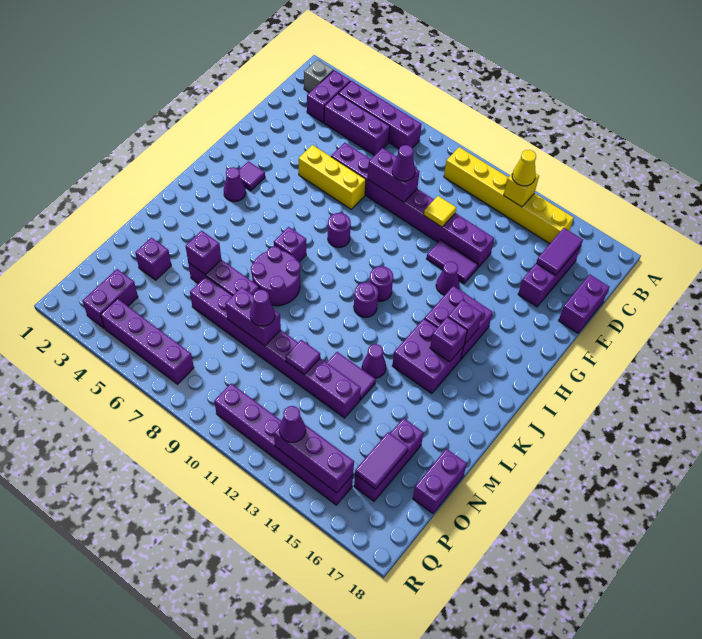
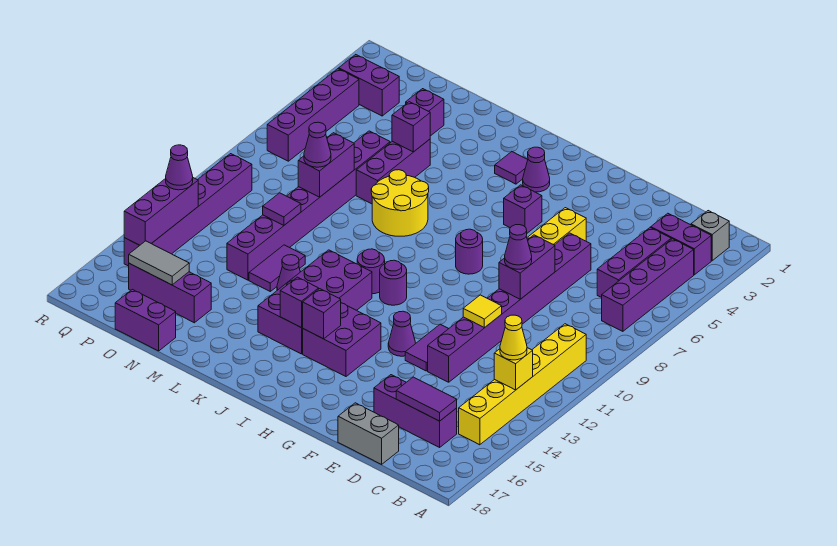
purple 1x2 brick [559,275,609,333] -> grey 1x2 brick [338,403,399,464]
purple 1x1 tile [239,161,265,191] -> purple 1x1 tile moved to [495,152,528,184]
purple 1x1 brick [274,227,306,262] -> purple 1x1 brick moved to [504,185,542,233]
purple 2x2 brick [392,319,464,394] -> purple 2x4 brick [258,250,372,354]
purple 2x2 round brick [251,247,300,306] -> yellow 2x2 round brick [371,170,429,236]
purple 1x2 tile [355,432,408,489] -> grey 1x2 tile [129,241,189,285]

